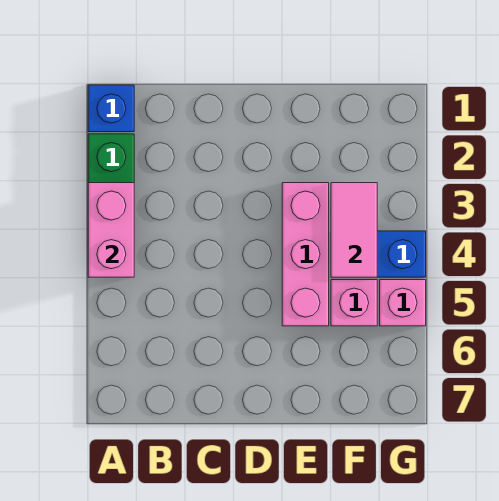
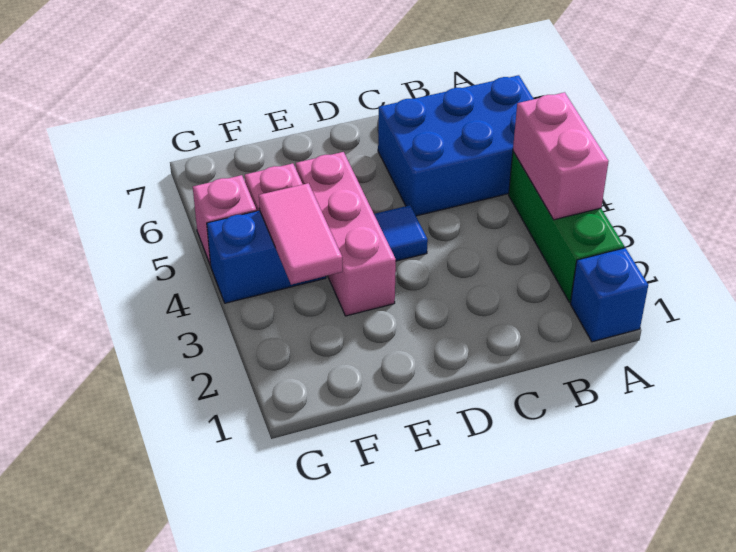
none -> blue 2x3 brick [378,75,533,216]
none -> blue 1x1 tile [374,205,428,261]

